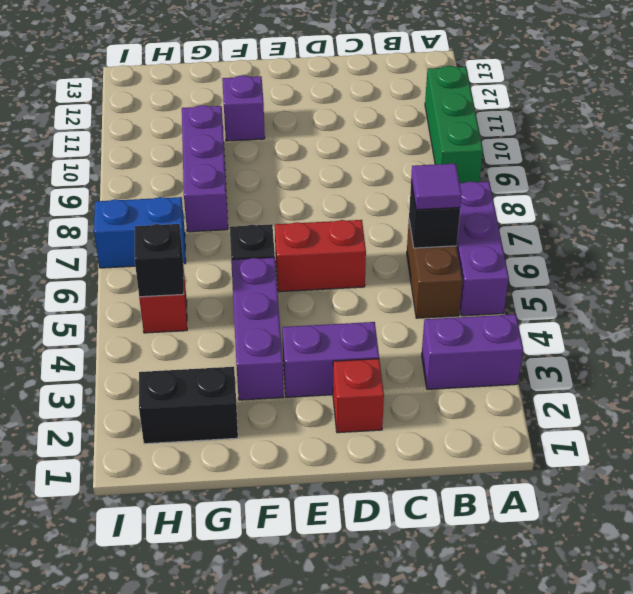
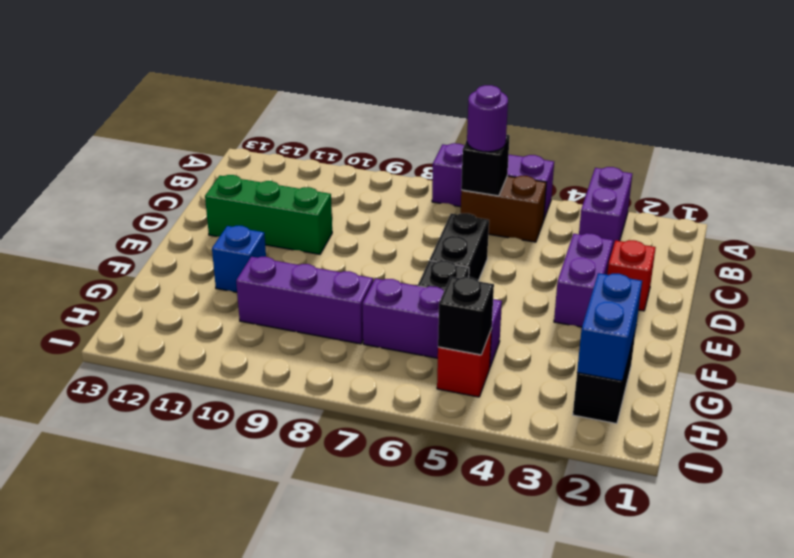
green 1x3 brick [425,66,483,183] -> green 1x3 brick moved to [205,175,332,254]
purple 1x1 tile [411,163,462,210] -> purple 1x1 round brick [467,85,508,152]
red 1x2 brick [275,220,366,292] -> black 1x2 brick [430,213,489,281]
purple 1x3 brick [231,257,284,400] -> purple 1x3 brick moved to [362,278,502,367]
purple 1x1 brick [222,75,265,141] -> blue 1x1 brick [212,226,266,292]
blue 1x2 brick [94,197,186,268] -> blue 1x2 brick moved to [577,273,642,381]

